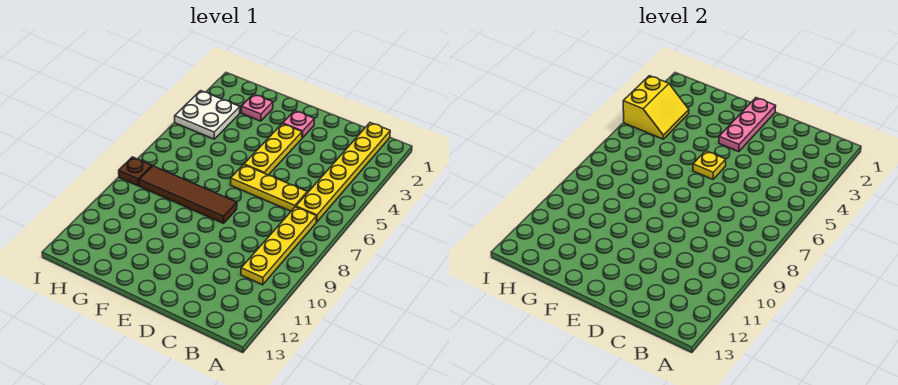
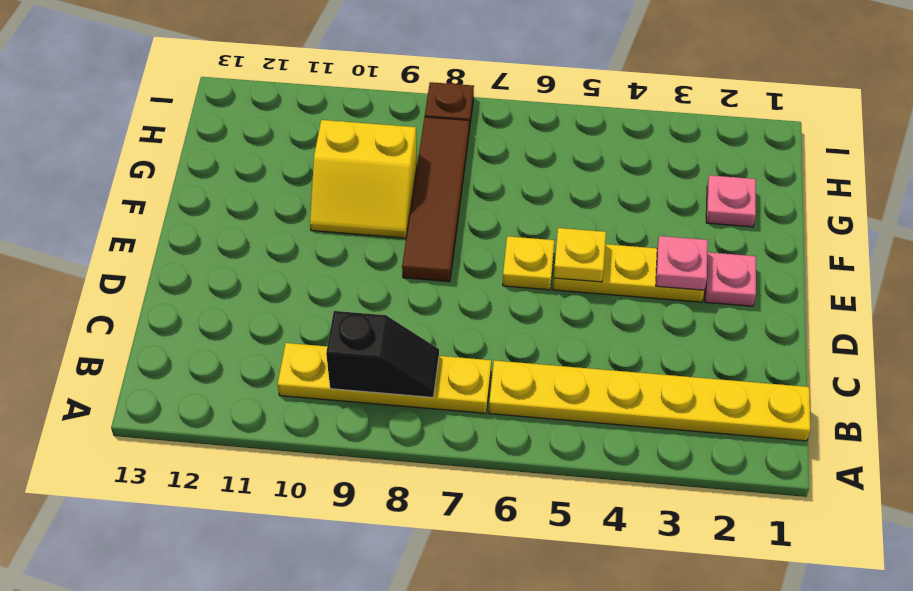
none -> black 1x2 slope [326,311,439,397]
yellow 1x3 plate [231,165,307,211] -> yellow 1x1 plate [503,236,555,290]
pink 1x3 plate [719,98,776,152] -> pink 1x1 plate [656,236,708,290]
white 2x2 plate [175,91,240,139] -> none
yellow 2x2 slope [623,76,689,139] -> yellow 2x2 slope moved to [310,120,417,238]

